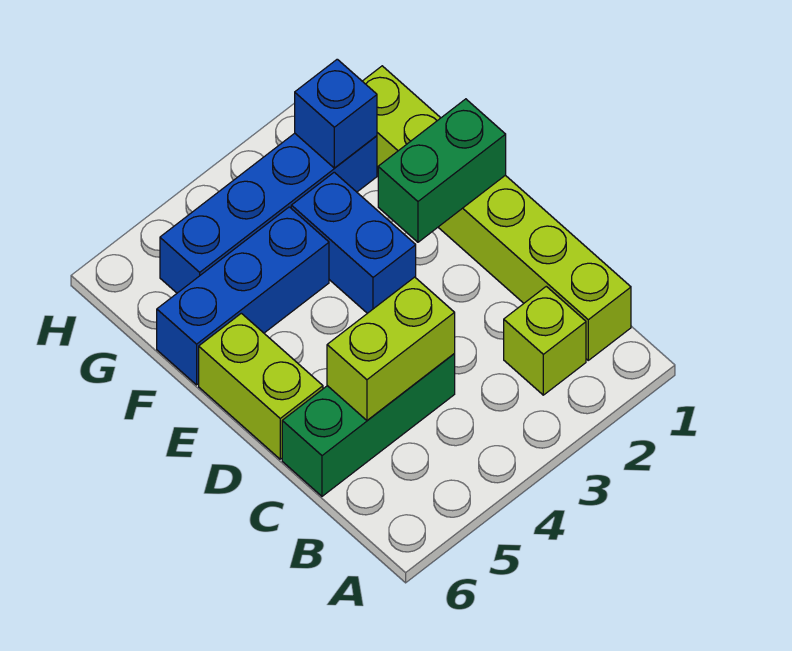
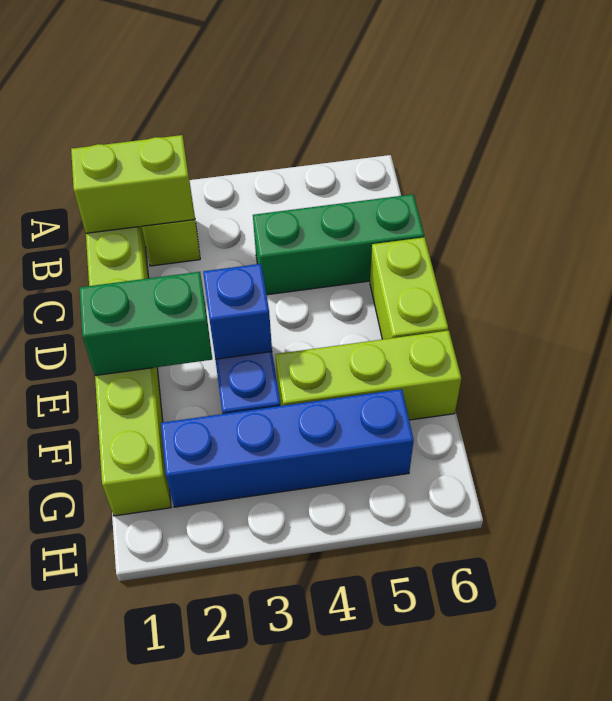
lime 1x2 brick [327,277,455,420] -> lime 1x2 brick moved to [71,135,194,233]
blue 1x3 brick [157,207,329,385] -> lime 1x3 brick [275,331,461,420]
blue 1x1 brick [295,59,377,168] -> blue 1x1 brick moved to [203,264,272,359]

